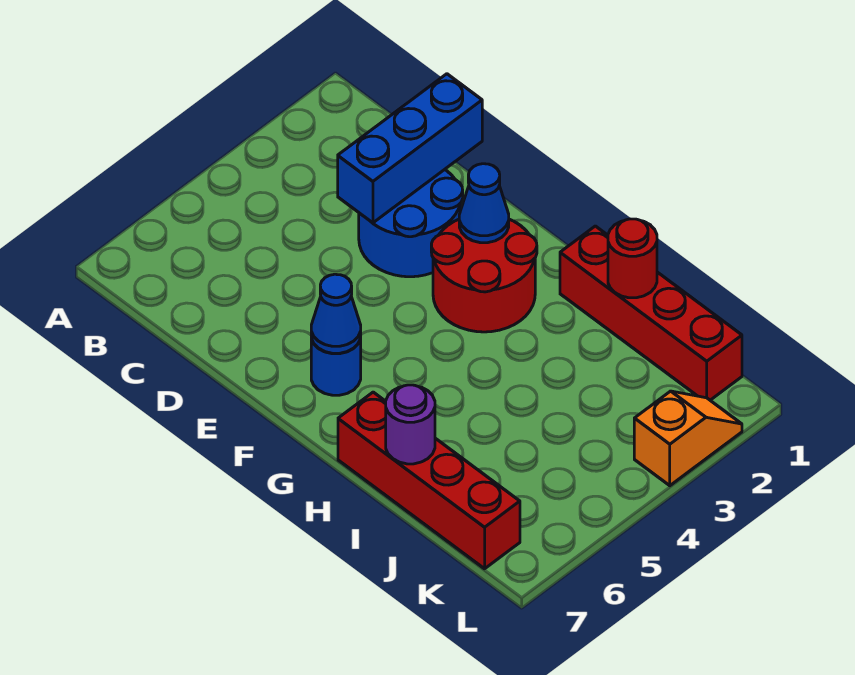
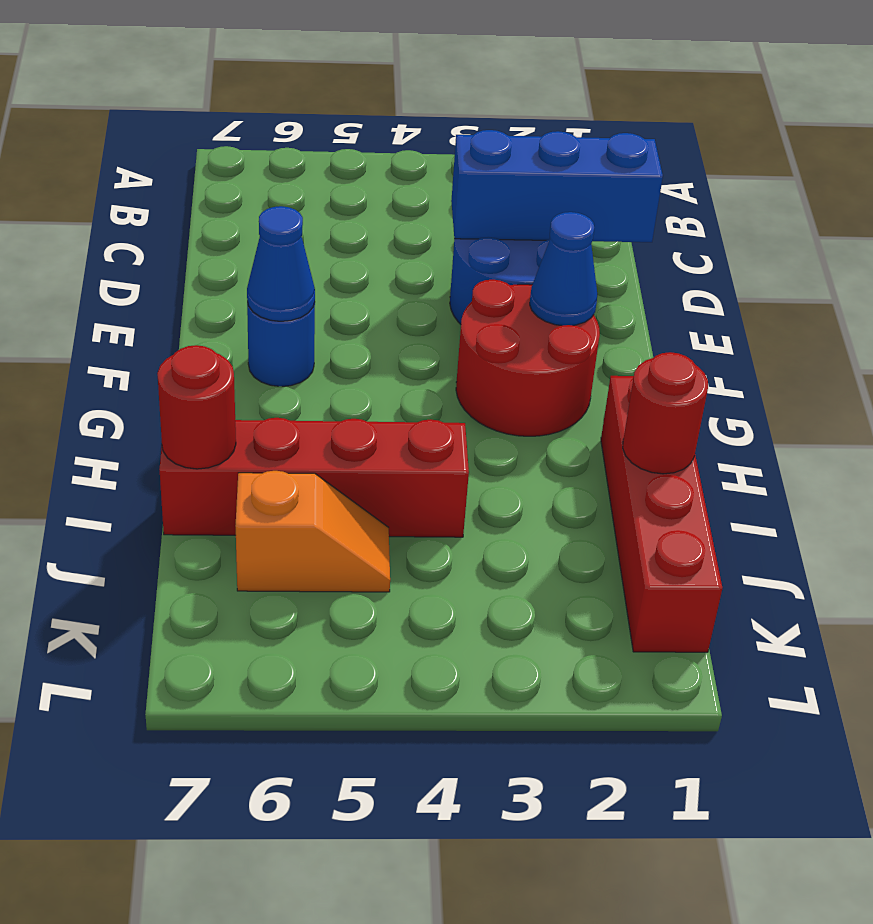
red 1x4 brick [338,392,520,569] -> red 1x4 brick turned to [159,418,469,537]
purple 1x1 round brick [386,385,435,464] -> red 1x1 round brick [157,345,236,469]
orange 1x2 slope [634,391,742,486] -> orange 1x2 slope moved to [236,471,390,592]

